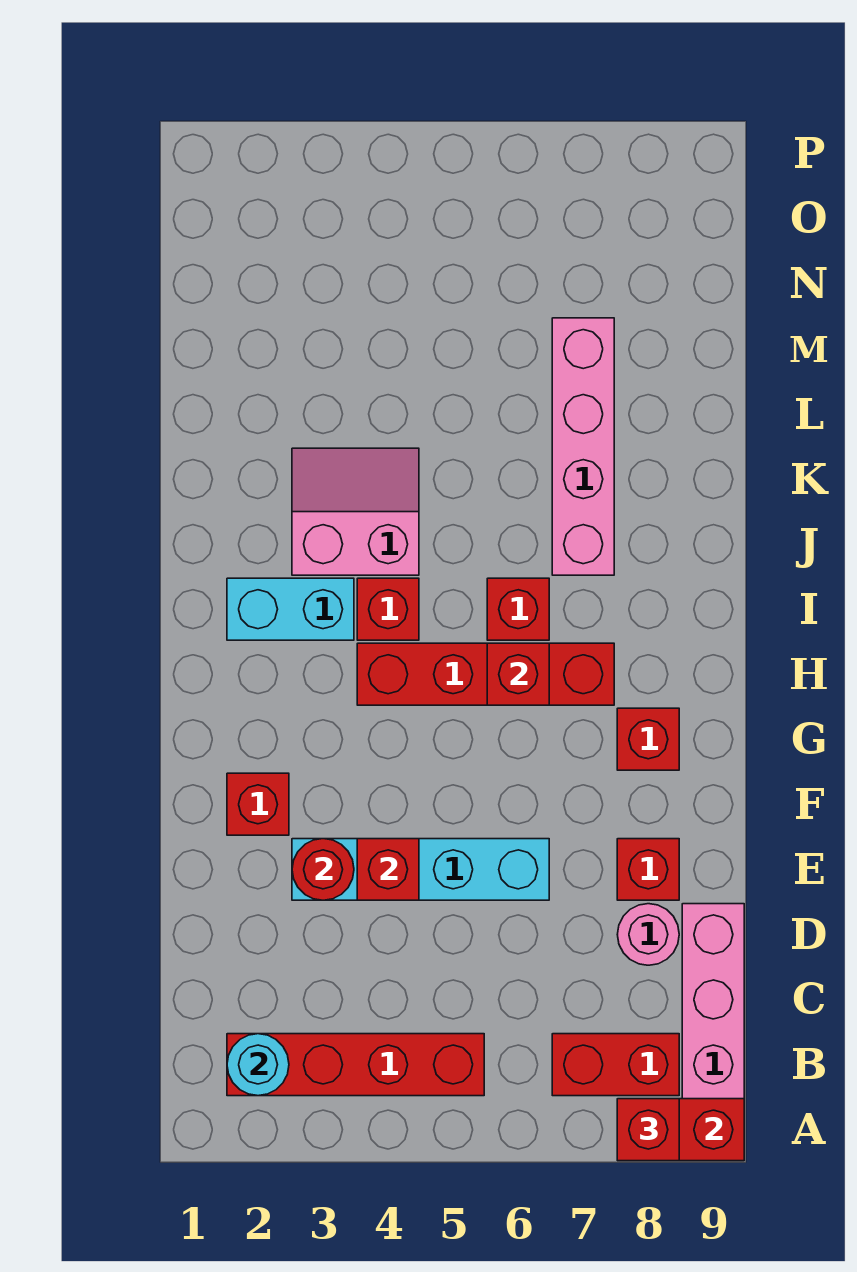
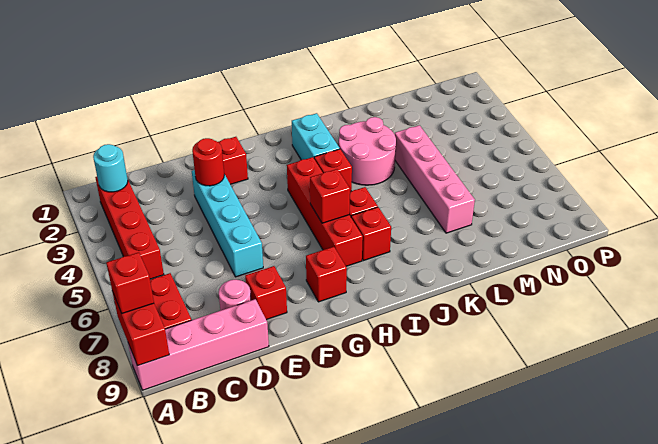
red 1x1 brick [357,839,419,900] -> red 1x1 brick moved to [351,207,391,261]
pink 2x2 slope [292,448,419,575] -> pink 2x2 round brick [339,117,396,185]
pink 1x4 brick [552,318,614,575] -> pink 1x4 brick turned to [395,125,475,233]

